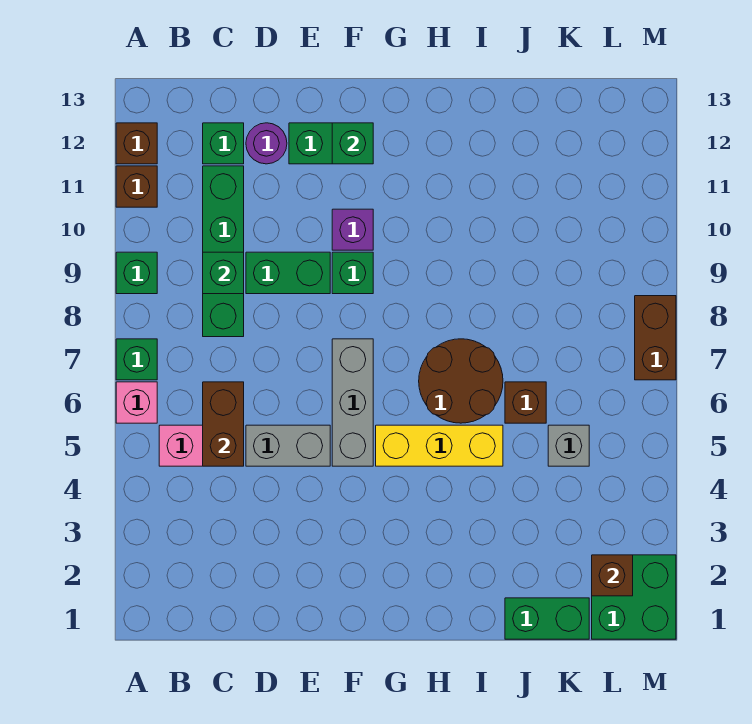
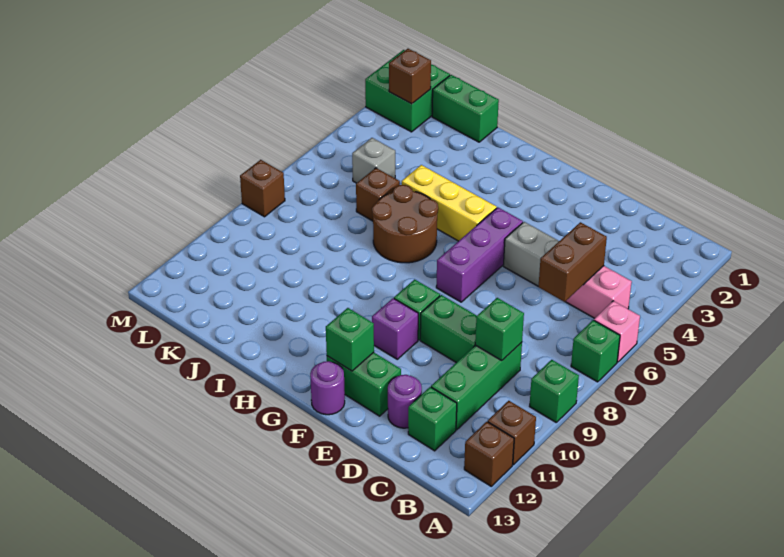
green 1x4 brick [203,166,244,337] -> green 1x3 brick [431,342,522,430]
grey 1x3 brick [332,339,373,466] -> purple 1x3 brick [436,207,523,302]
none -> purple 1x1 round brick [310,361,345,415]
brown 1x2 brick [635,296,676,380] -> brown 1x1 brick [240,160,285,217]

